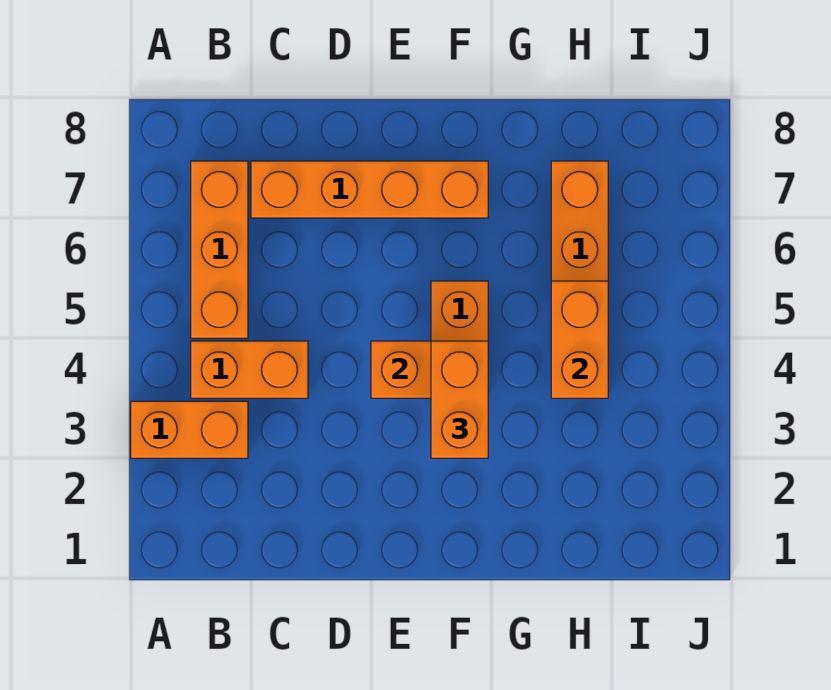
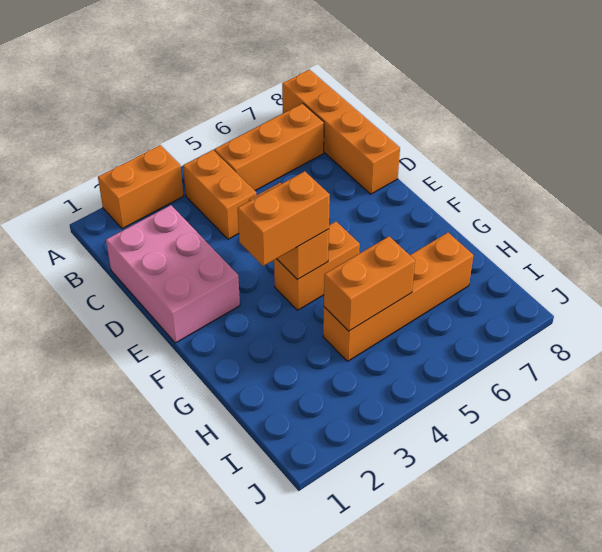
orange 1x2 brick [131,401,248,458] -> orange 1x2 brick turned to [98,145,183,229]
none -> pink 2x3 brick [106,205,240,343]
orange 1x4 brick [251,161,488,218] -> orange 1x4 brick moved to [282,69,400,194]

